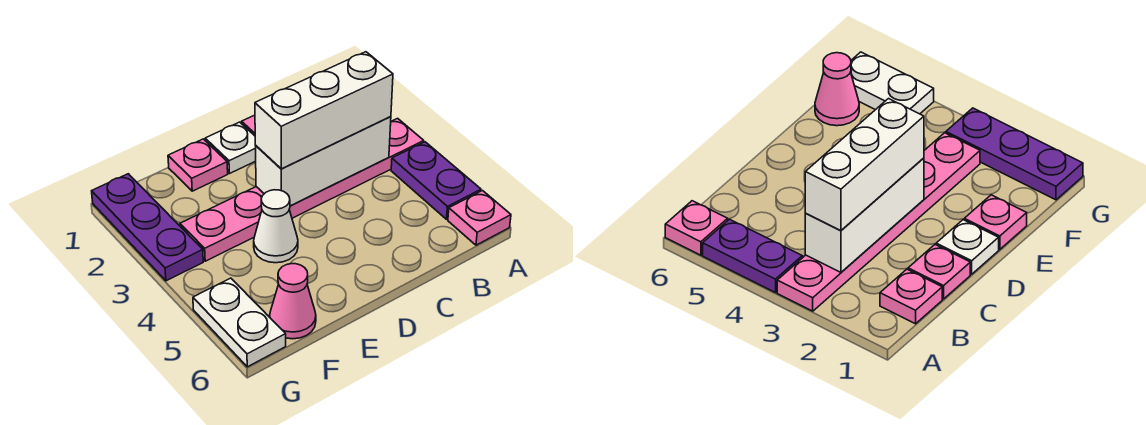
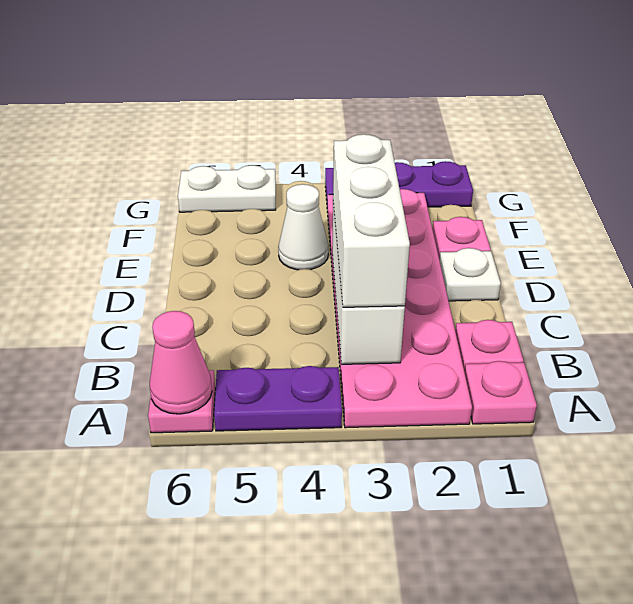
pink 1x6 plate [180,118,424,261] -> pink 2x6 plate [327,189,472,428]
pink 1x1 plate [908,245,970,299] -> pink 1x1 plate moved to [464,361,537,424]
pink 1x1 cone [270,264,316,339] -> pink 1x1 cone moved to [150,311,212,414]

